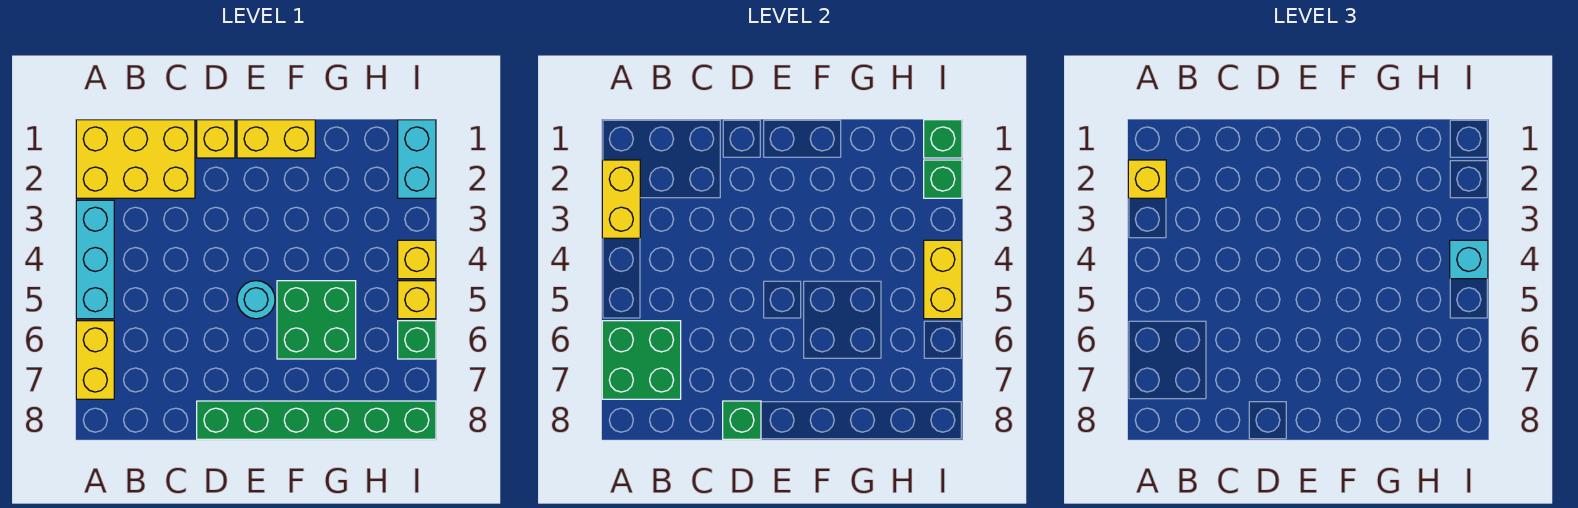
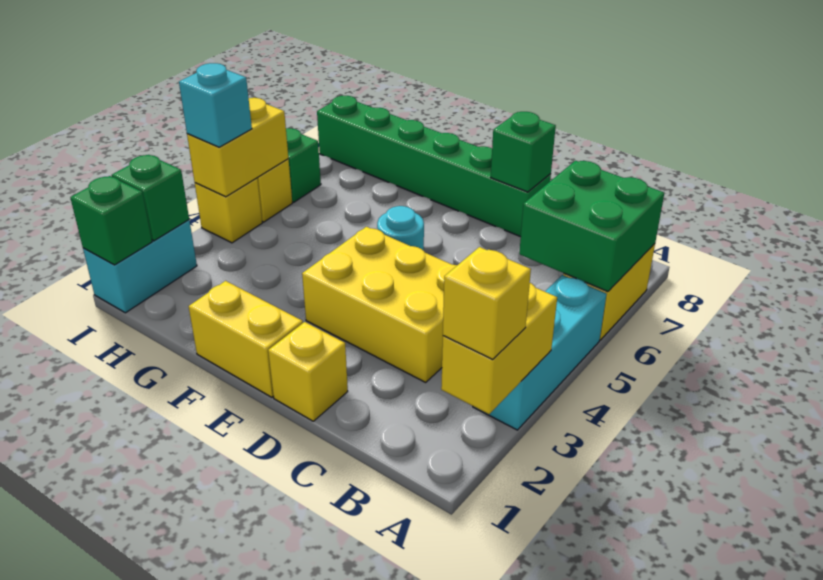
yellow 2x3 brick [76,120,195,198] -> yellow 2x3 brick moved to [302,227,457,382]
green 2x2 brick [277,281,356,359] -> none

